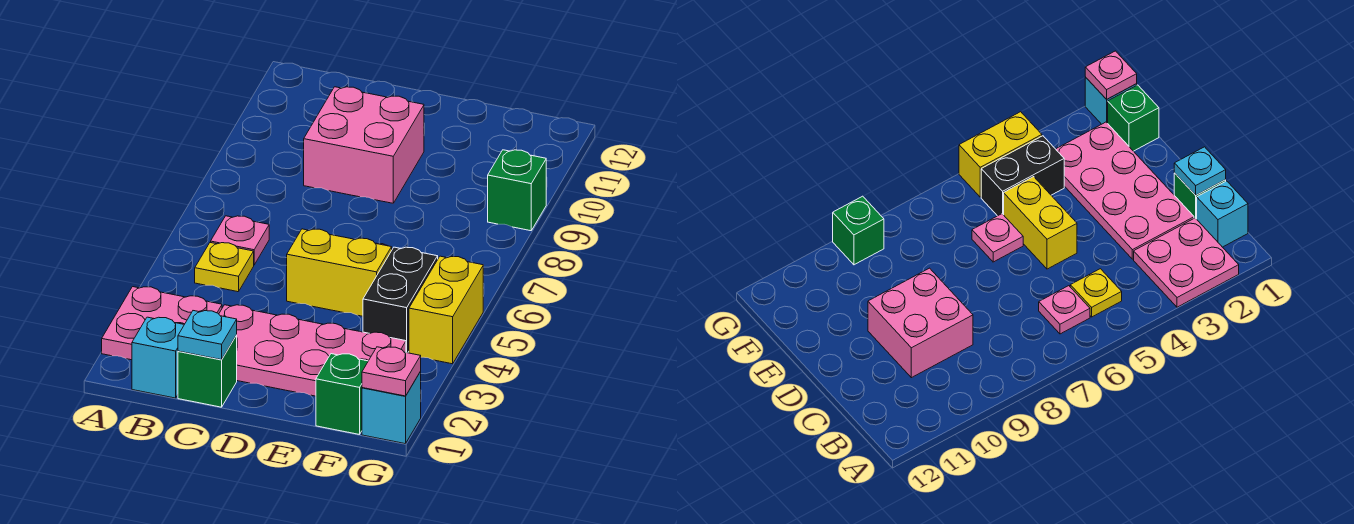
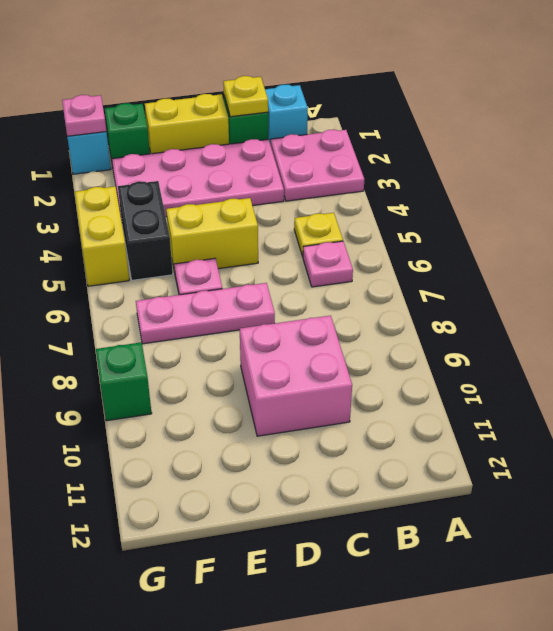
cyan 1x1 plate [178,311,237,360] -> yellow 1x1 plate [223,76,268,117]
none -> yellow 1x2 brick [145,94,229,154]
none -> pink 1x3 plate [136,283,275,344]

